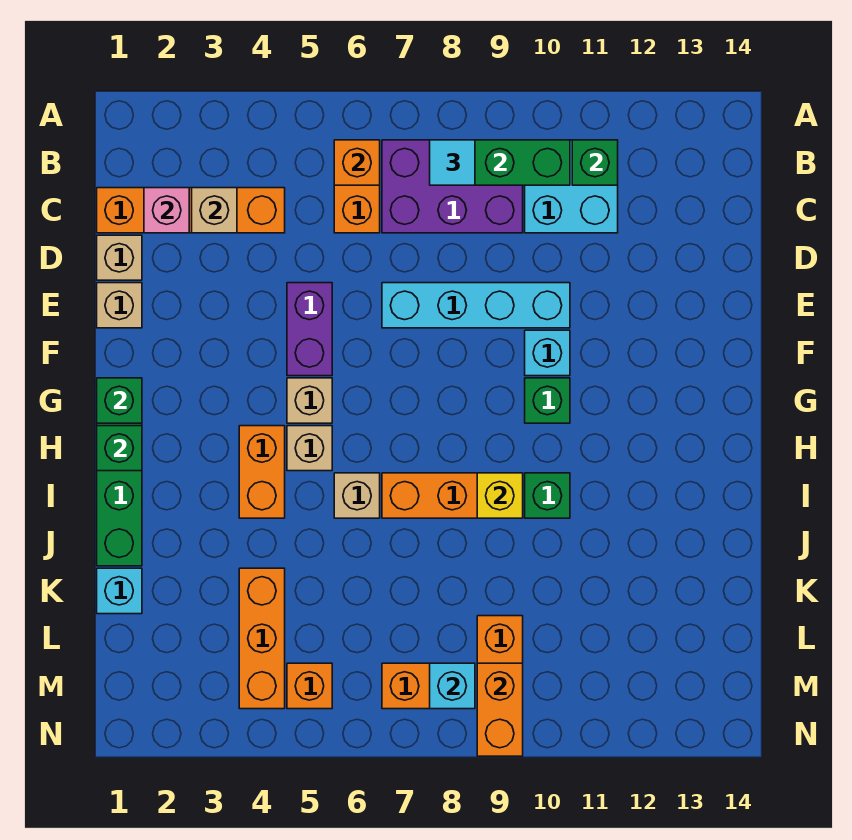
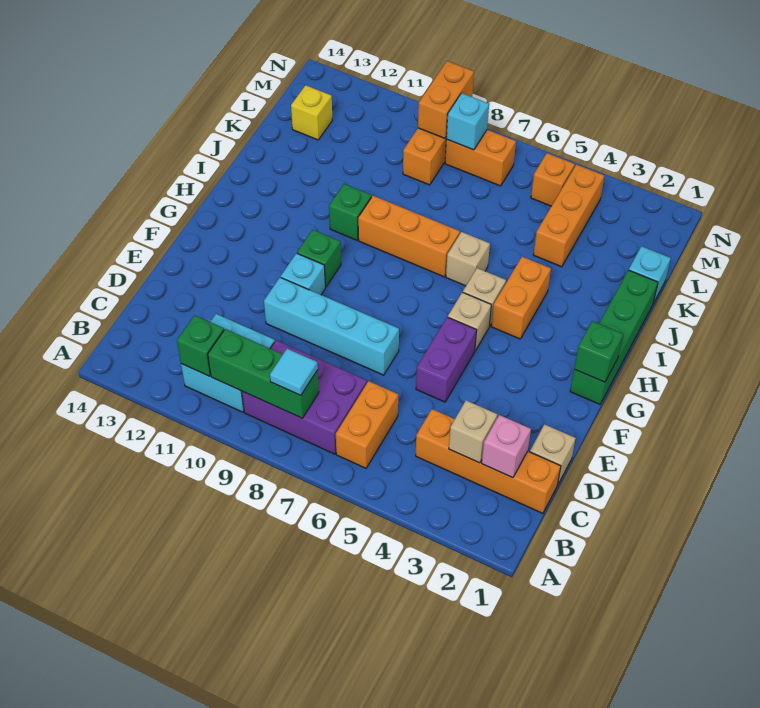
orange 1x1 brick [334,140,380,185] -> none
tan 1x1 brick [97,283,142,328] -> none
green 1x1 brick [97,426,142,471] -> none
yellow 1x1 brick [477,473,523,518] -> yellow 1x1 brick moved to [291,85,332,140]

